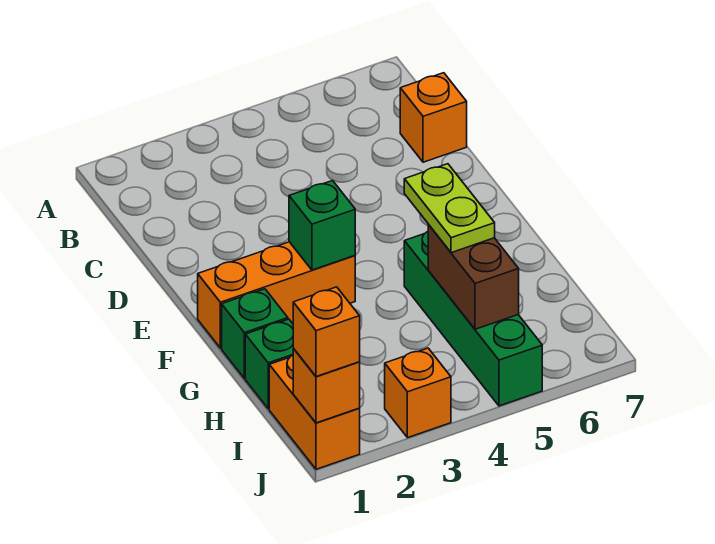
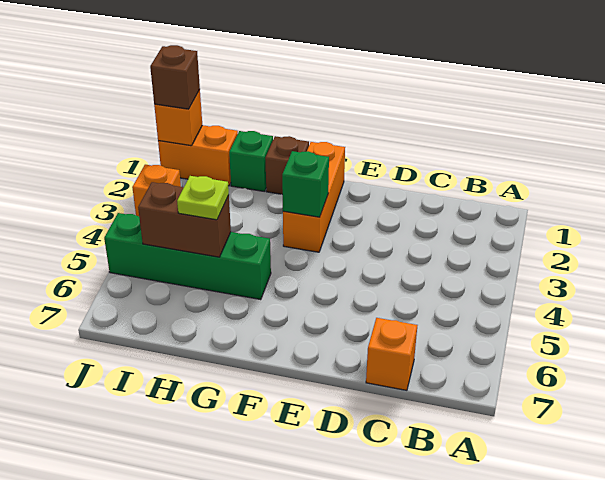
green 1x1 brick [222,289,288,378] -> brown 1x1 brick [265,136,309,195]
lime 1x2 plate [404,164,495,253] -> lime 1x1 plate [177,176,229,220]
orange 1x1 brick [293,287,360,377] -> brown 1x1 brick [150,45,200,109]

